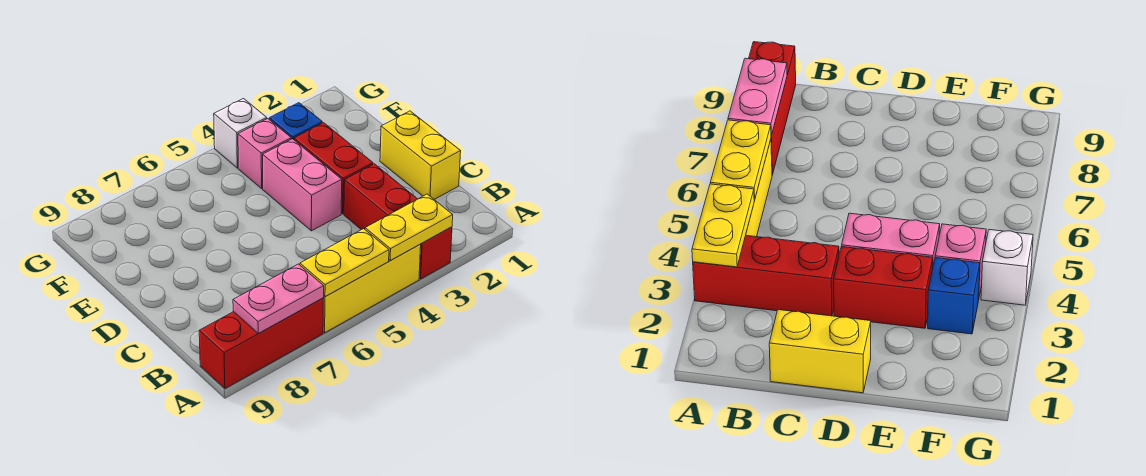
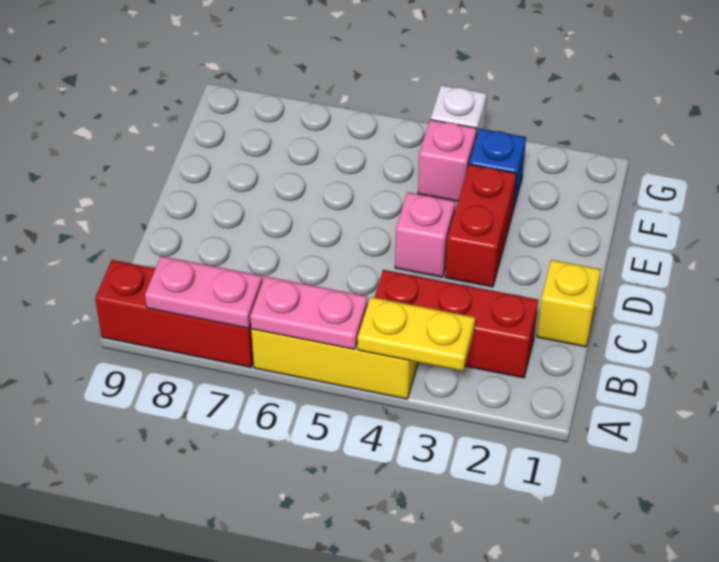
red 1x3 brick [344,164,452,279] -> red 1x3 brick turned to [374,270,538,378]
yellow 1x2 plate [300,229,389,296] -> pink 1x2 plate [250,276,368,349]
yellow 1x2 brick [380,111,461,199] -> yellow 1x1 brick [537,260,601,347]
pink 1x2 brick [263,139,342,231] -> pink 1x1 brick [395,192,455,277]

